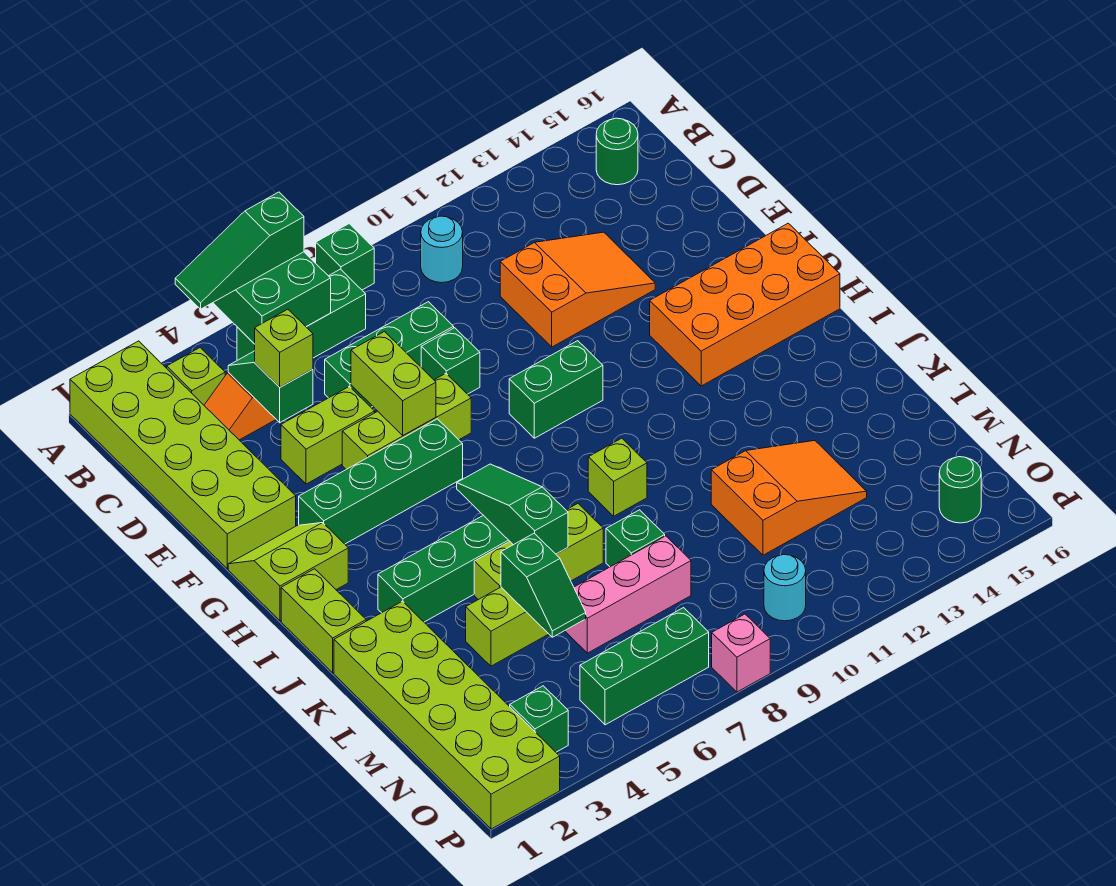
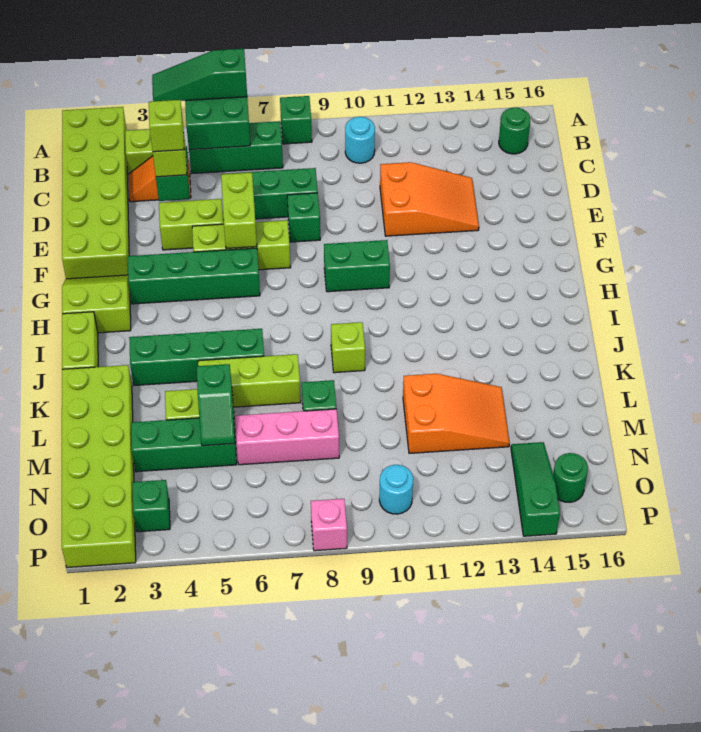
none -> lime 1x1 brick [149,100,184,152]
orange 2x4 brick [650,223,840,386] -> none
green 1x3 slope [457,464,568,554] -> green 1x3 slope moved to [511,442,560,536]
green 1x3 brick [580,608,709,725] -> green 1x3 brick moved to [131,418,237,472]

